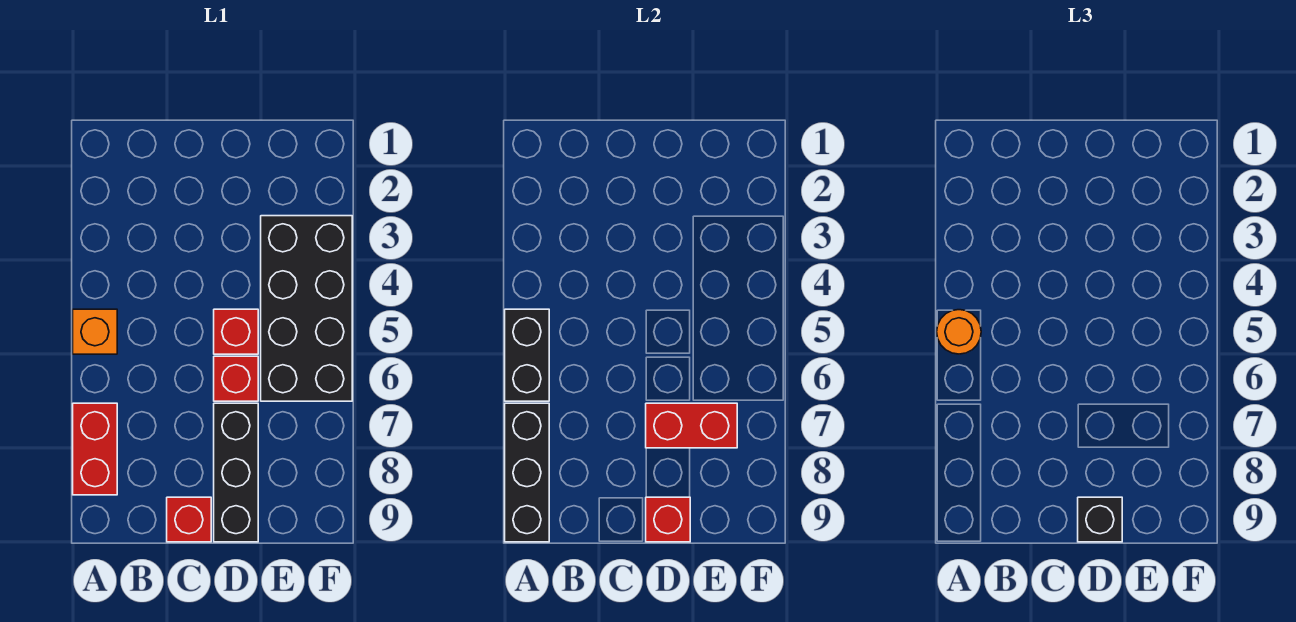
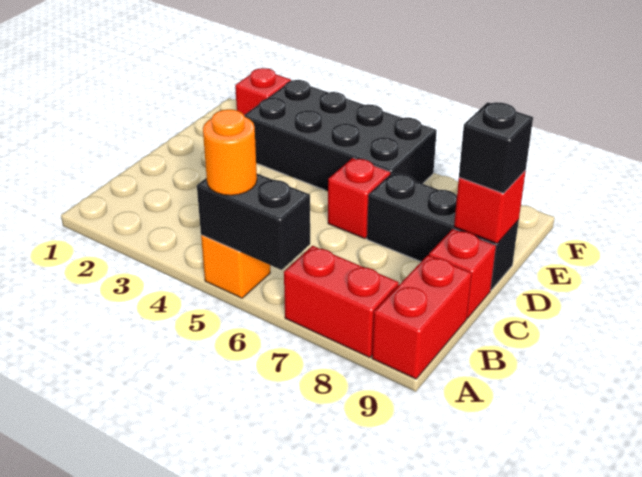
black 1x3 brick [505,403,549,542] -> none
red 1x1 brick [214,309,258,354] -> red 1x1 brick moved to [235,68,291,115]
red 1x2 brick [646,403,737,448] -> red 1x2 brick moved to [372,255,472,379]

